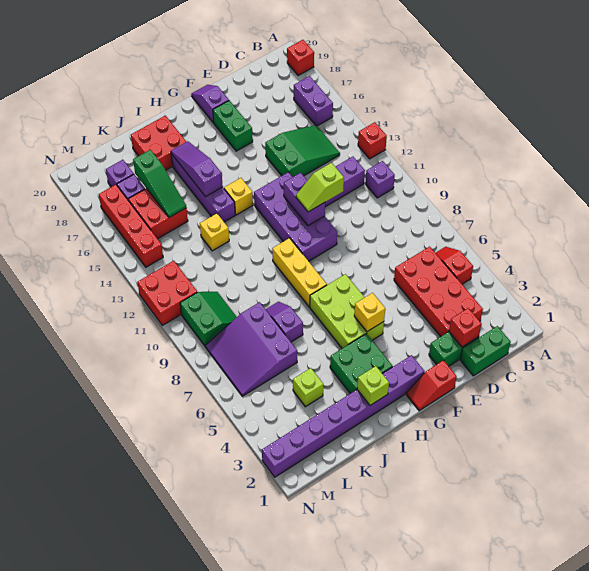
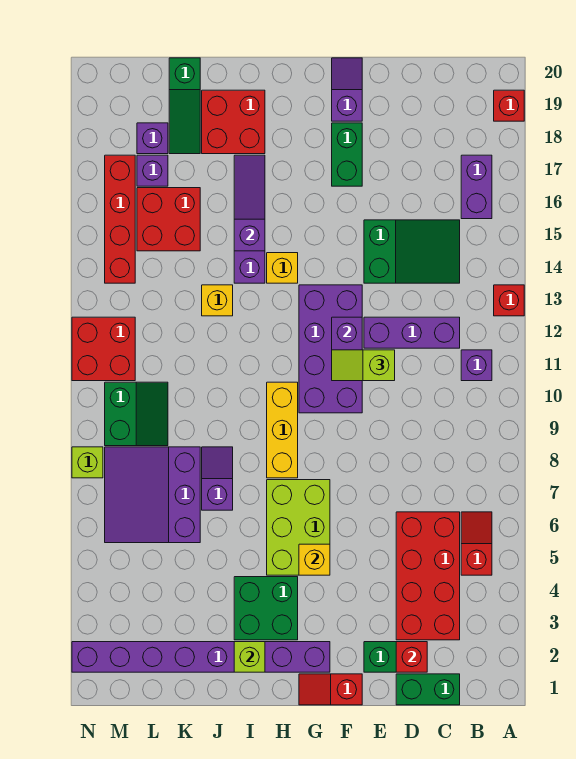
lime 1x1 brick [293,368,323,407] -> lime 1x1 brick moved to [72,447,103,478]
green 1x3 slope [133,150,186,217] -> green 1x3 slope moved to [169,58,200,154]

